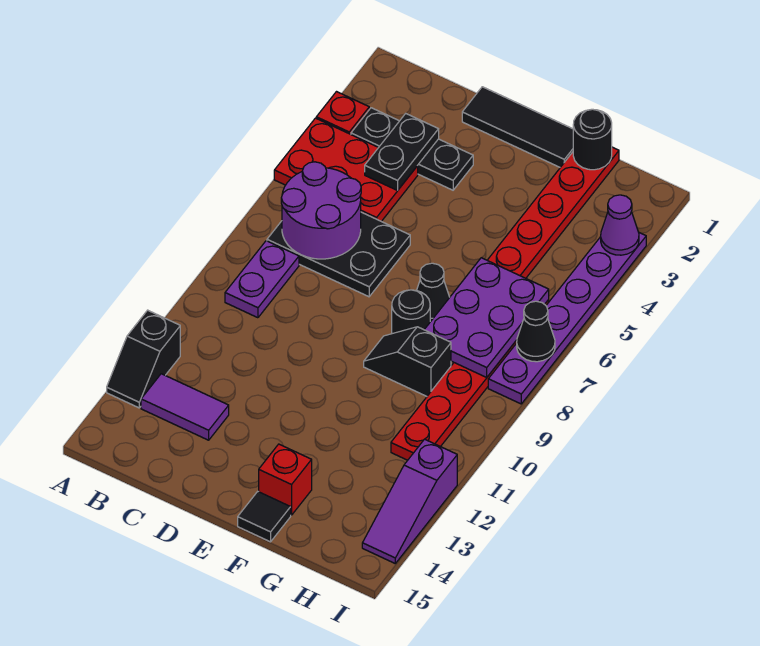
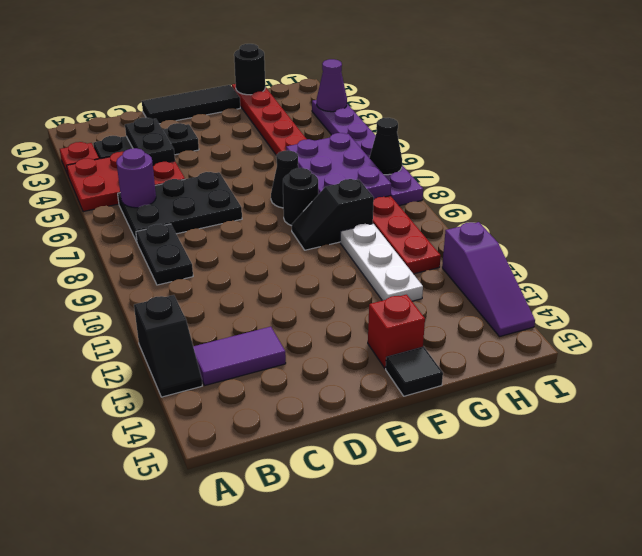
purple 2x2 round brick [281,162,361,259] -> purple 1x1 round brick [116,148,156,208]
purple 1x2 plate [225,241,299,318] -> black 1x2 plate [136,224,193,285]
none -> white 1x3 plate [340,224,423,301]

